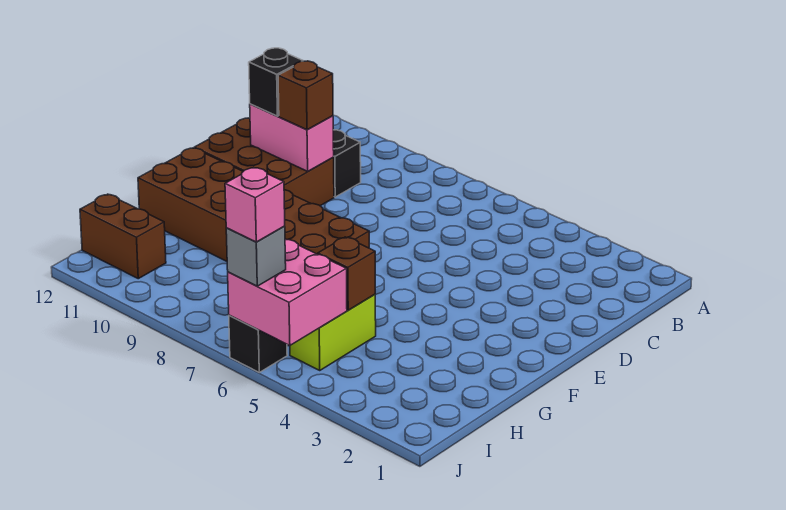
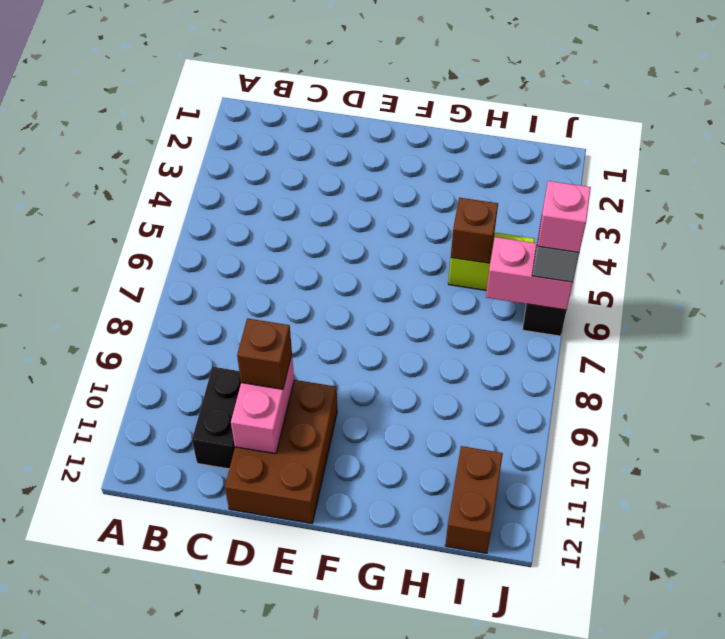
black 1x1 brick [249,48,303,116] -> none
brown 2x6 brick [138,148,369,261] -> none
pink 2x2 brick [228,239,347,346] -> pink 1x2 brick [486,237,573,310]

